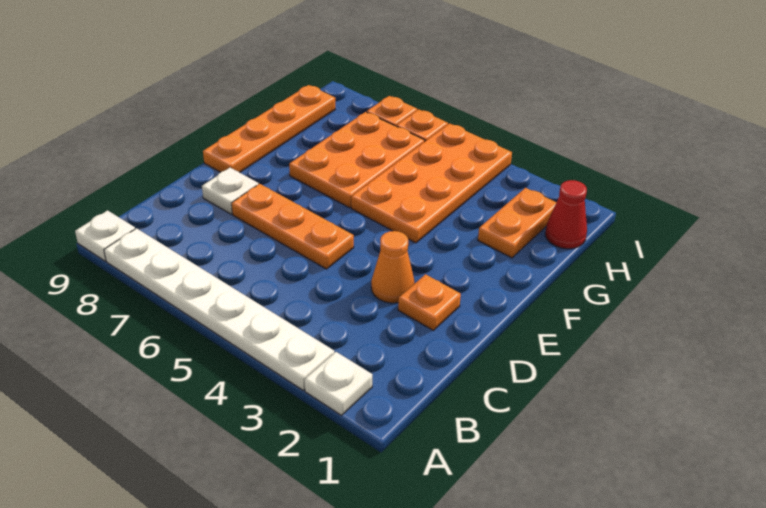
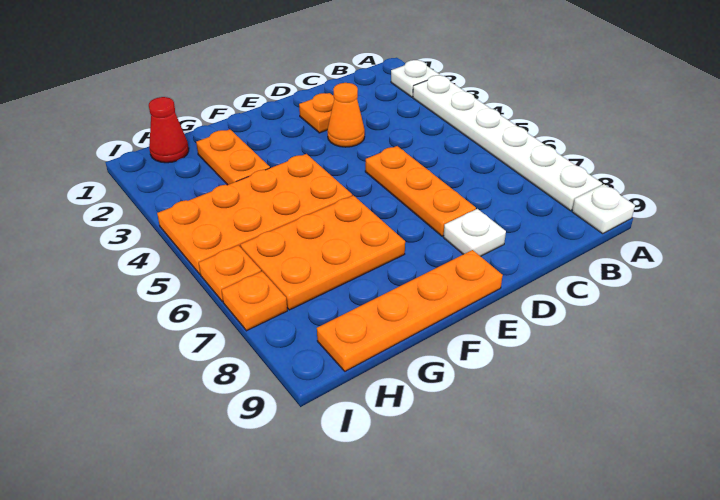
orange 1x2 plate [478,188,556,258] -> orange 1x2 plate turned to [196,129,270,185]

